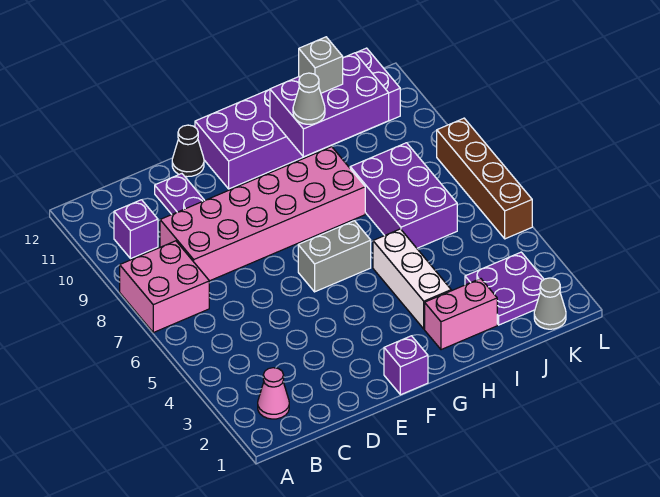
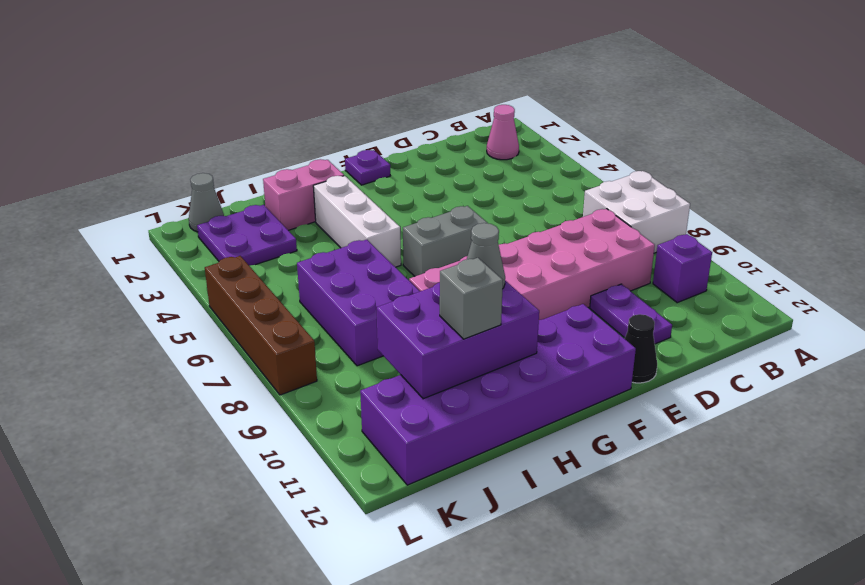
pink 2x2 brick [120,241,209,332] -> white 2x2 brick [583,171,690,253]
purple 1x1 brick [384,336,428,395] -> purple 1x1 plate [345,150,390,185]

